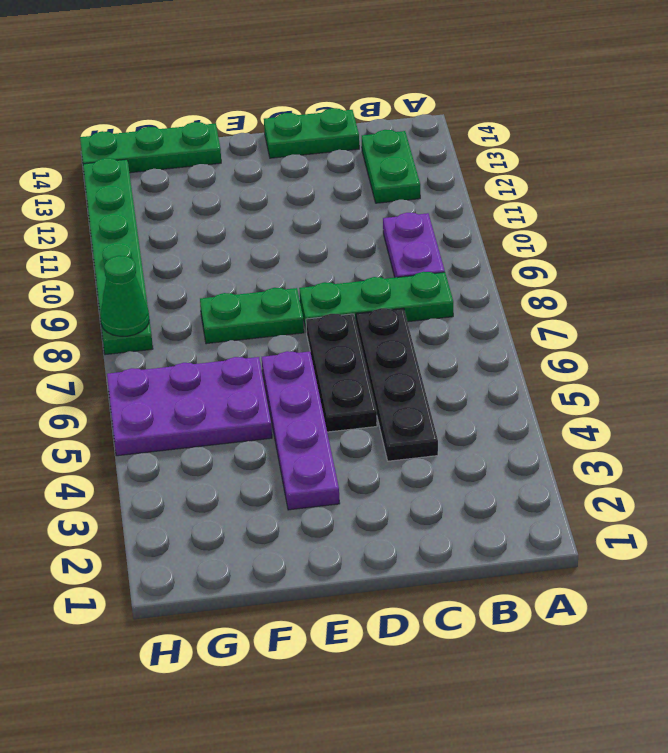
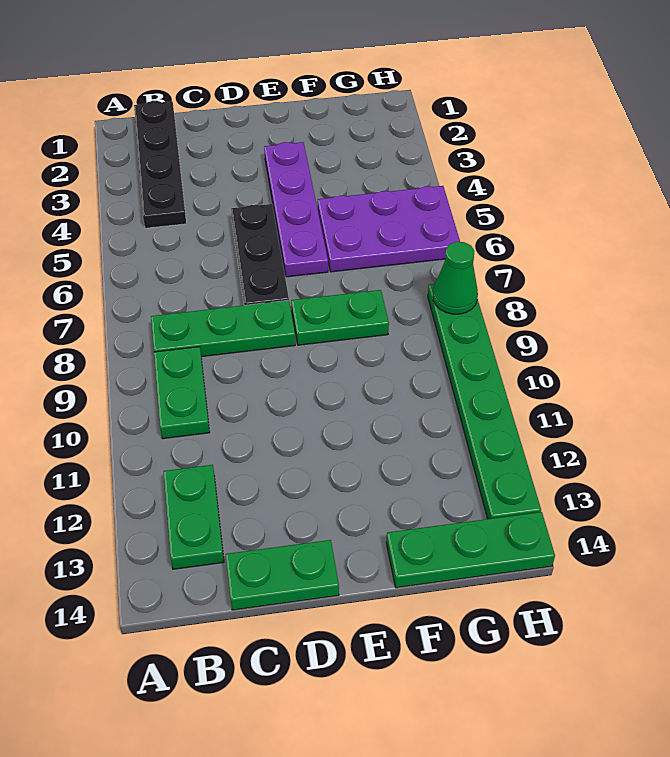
purple 1x2 plate [383,213,445,278] -> green 1x2 plate [154,347,210,439]
black 1x4 plate [356,308,438,461] -> black 1x4 plate moved to [134,101,186,228]

